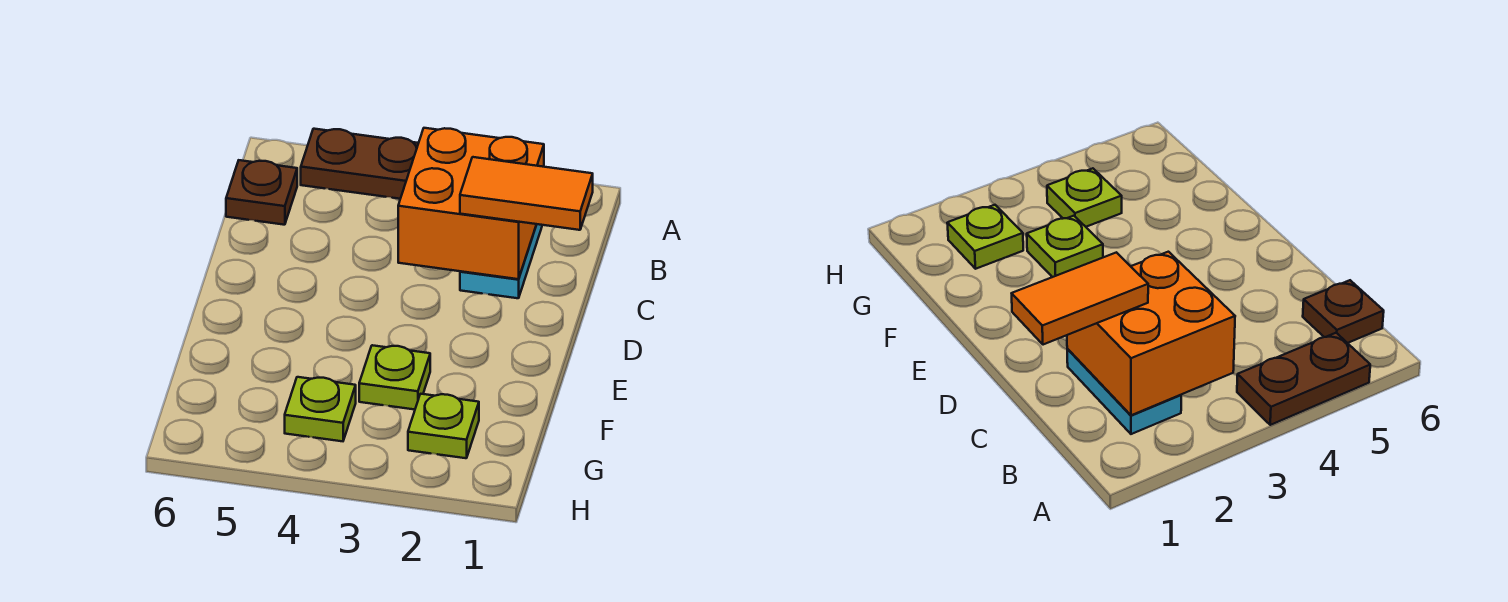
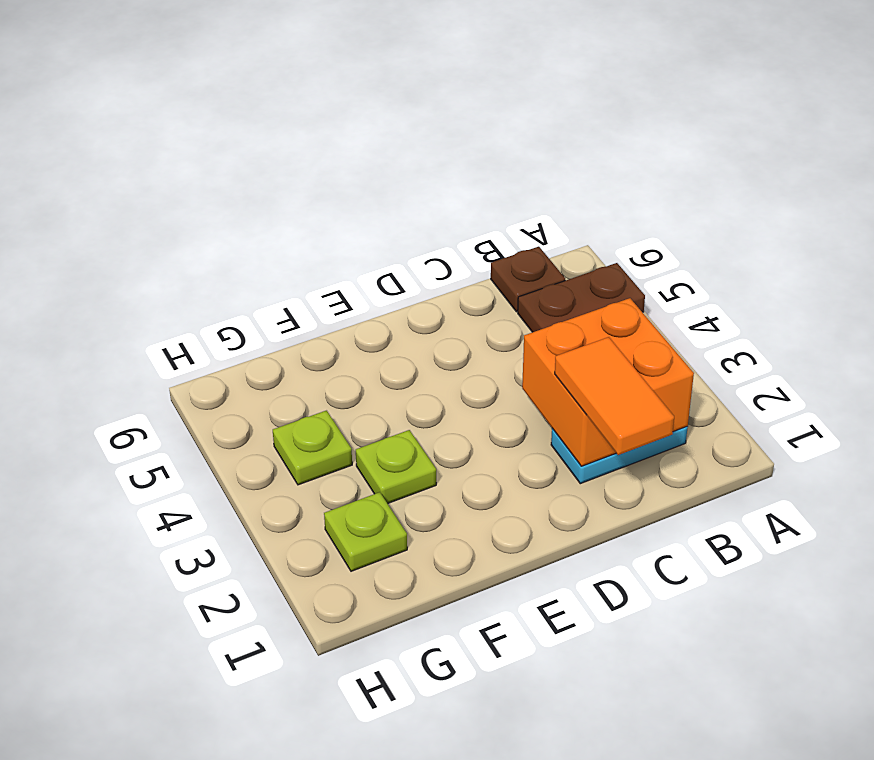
brown 1x2 plate [301,129,418,199] -> brown 1x2 plate turned to [518,263,645,332]

